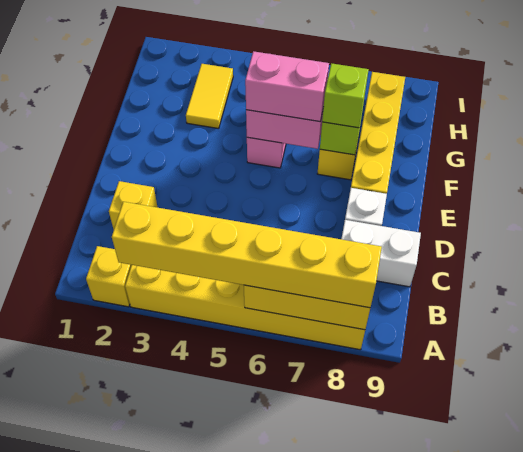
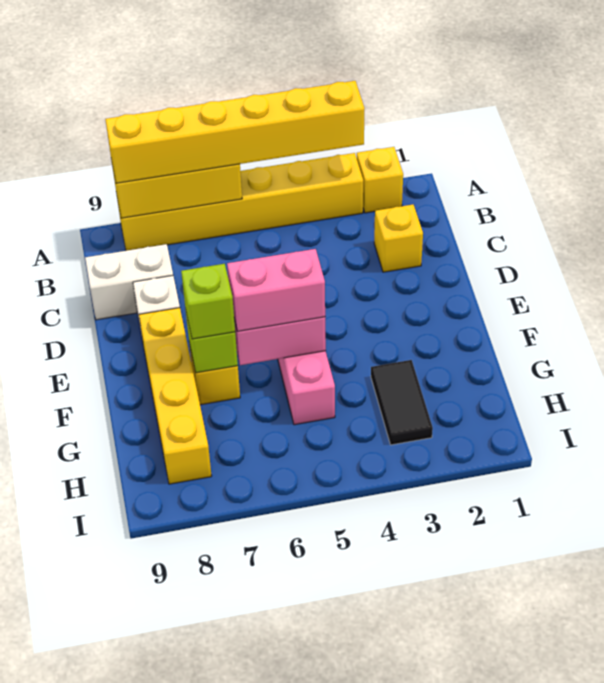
yellow 1x2 tile [186,64,233,129] -> black 1x2 tile [371,360,433,445]

